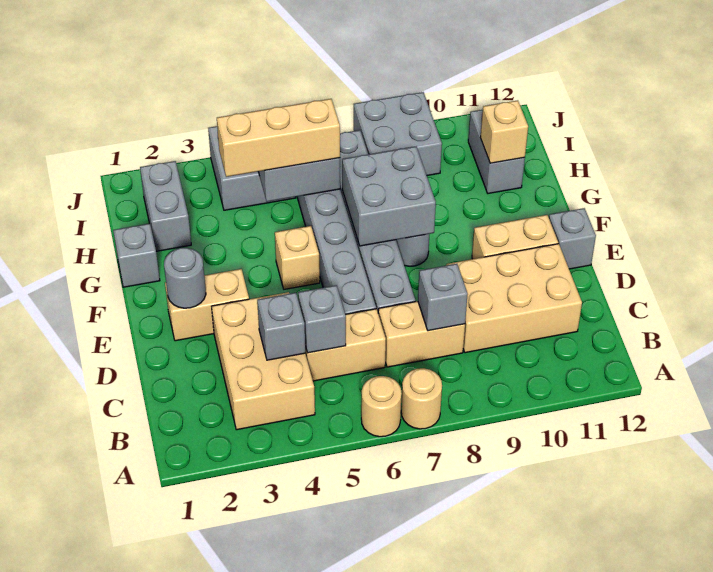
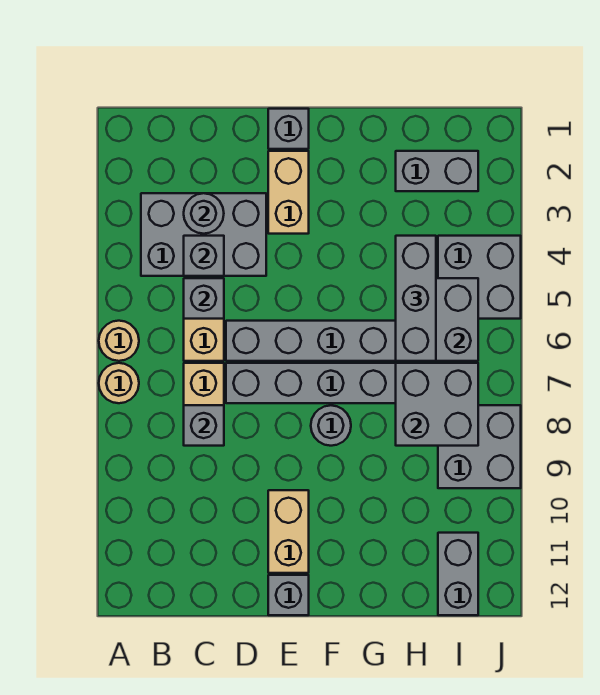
tan 2x3 brick [212,292,315,430] -> grey 2x3 brick [141,193,266,276]
tan 2x3 brick [446,244,582,353] -> none
grey 1x1 round brick [164,248,206,308] -> grey 1x1 round brick moved to [184,193,224,234]
tan 1x1 brick [275,226,320,289] -> none
grey 2x2 brick [342,147,436,246] -> grey 2x2 brick moved to [396,363,478,446]
grey 1x1 brick [113,224,160,287] -> grey 1x1 brick moved to [268,109,309,149]
tan 1x3 brick [217,99,340,177] -> grey 1x3 brick [396,236,436,361]
grey 1x2 brick [468,110,525,194] -> grey 1x2 brick turned to [438,533,478,615]
tan 1x1 brick [480,100,528,163] -> none

